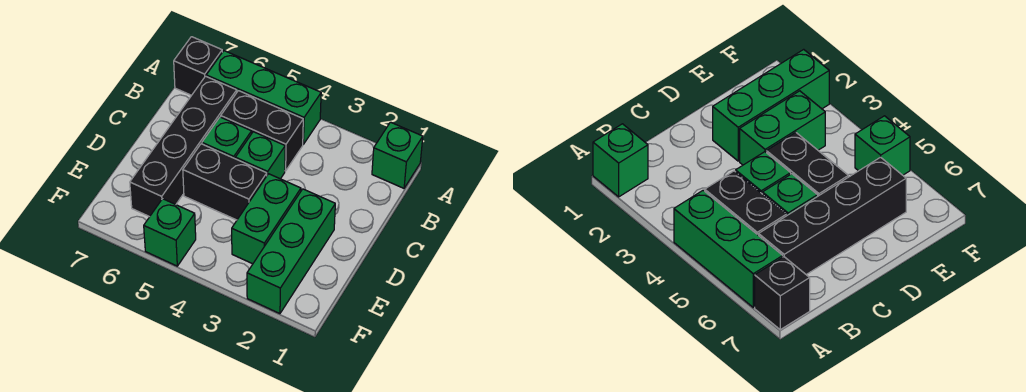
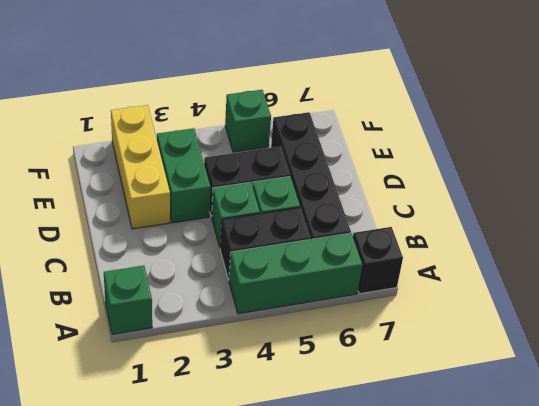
green 1x3 brick [247,189,335,314] -> yellow 1x3 brick [111,105,170,229]

